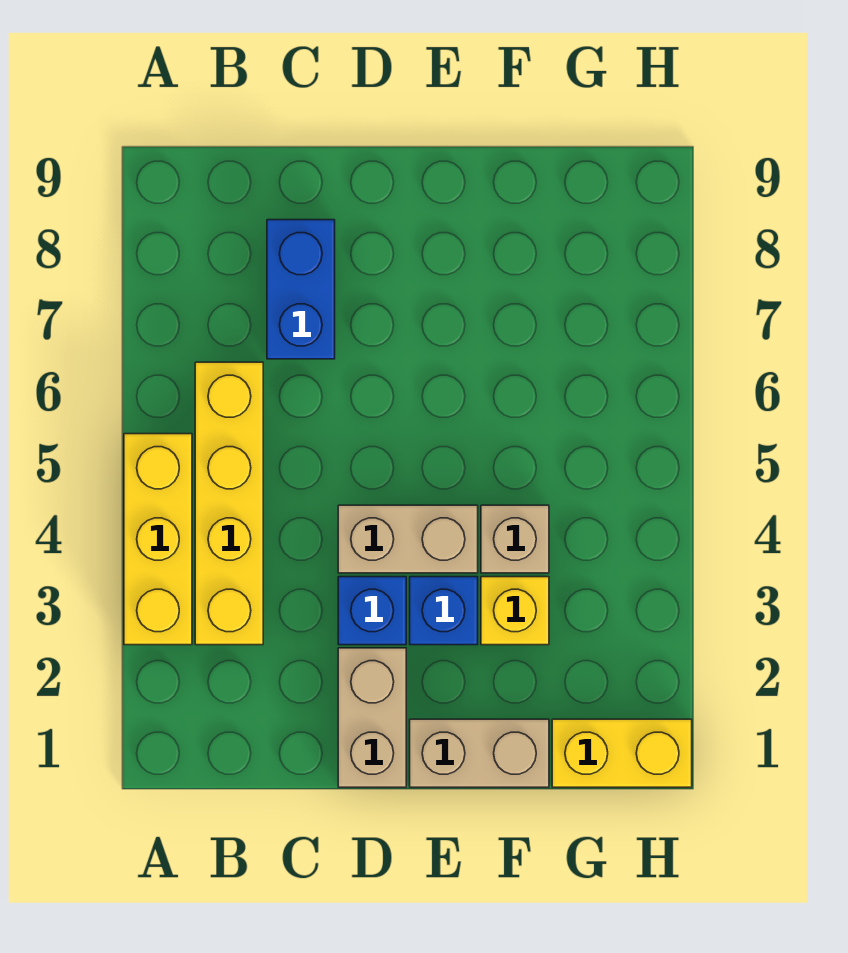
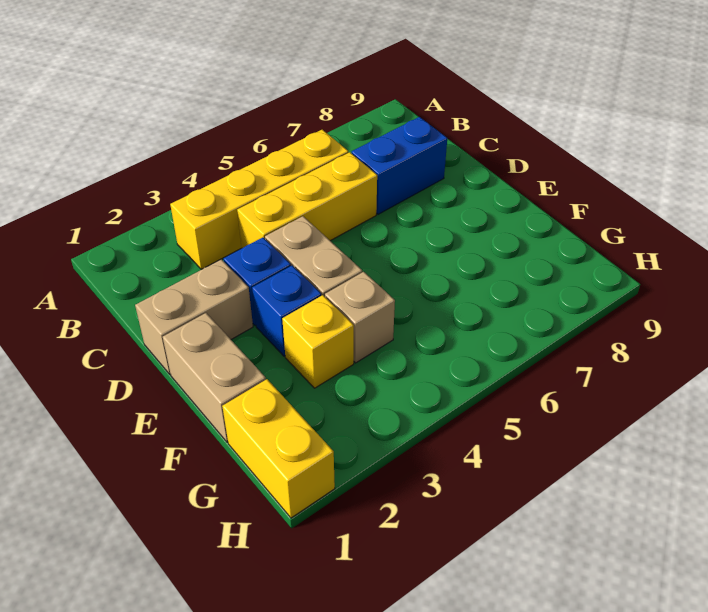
yellow 1x3 brick [124,434,192,645] -> yellow 1x3 brick moved to [237,152,377,248]

